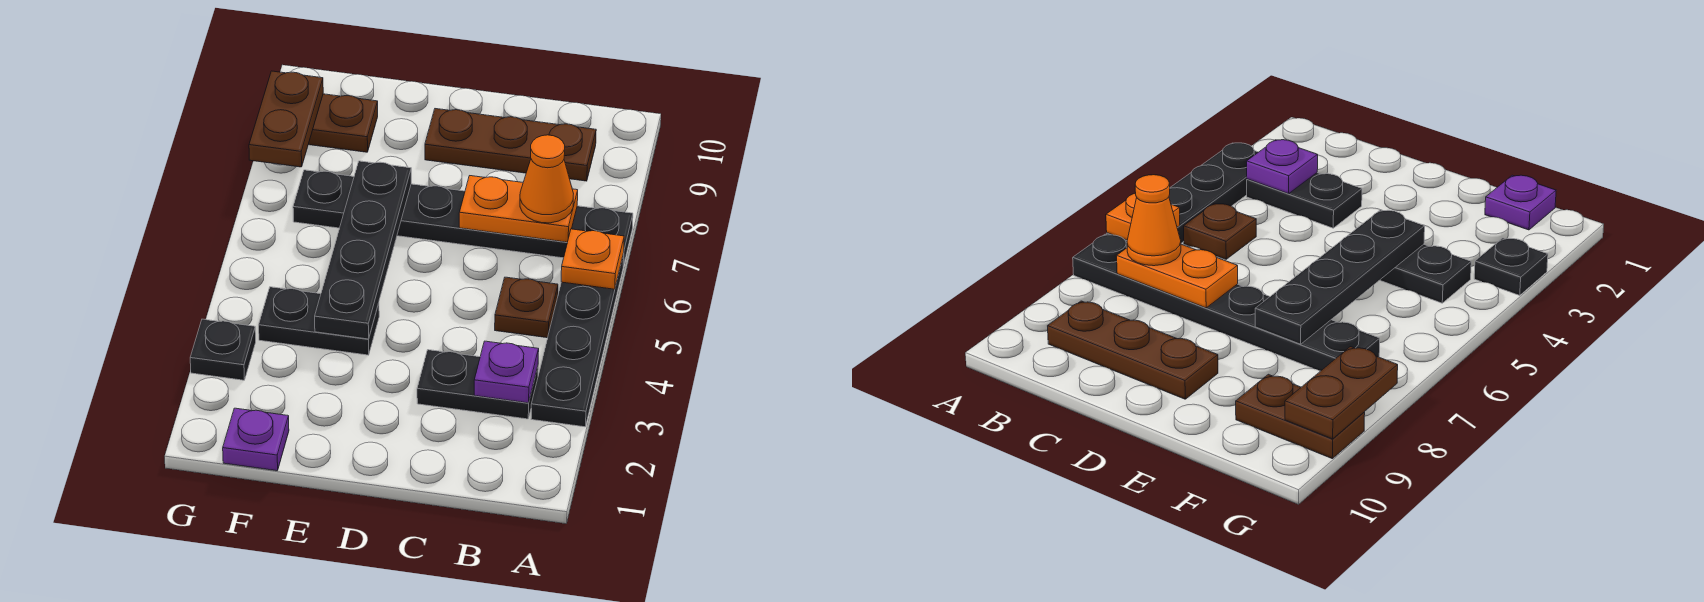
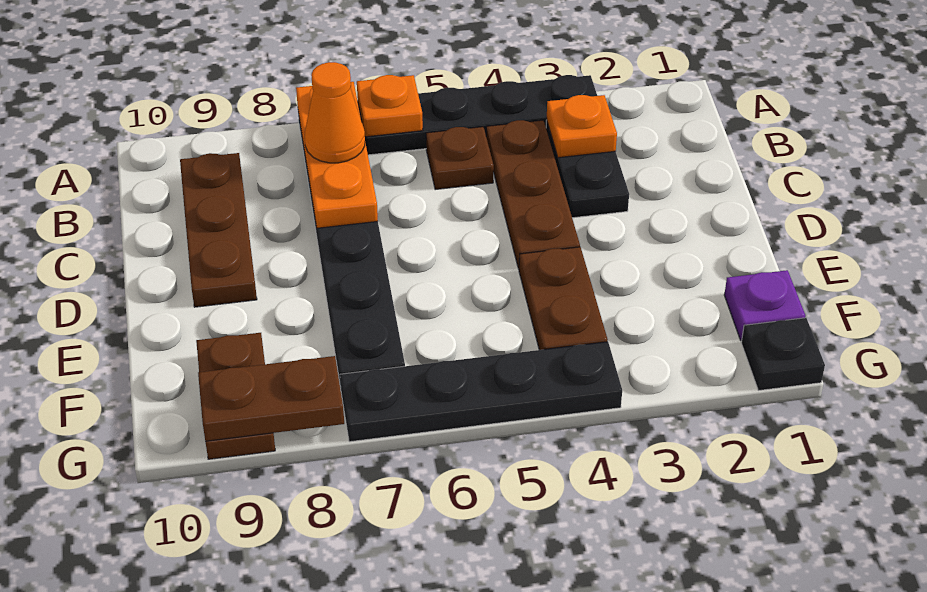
purple 1x1 plate [474,341,539,403] -> orange 1x1 plate [547,95,617,158]
none -> brown 1x3 plate [486,120,580,269]
orange 1x2 plate [459,176,578,242] -> orange 1x3 plate [296,82,378,228]
black 1x2 plate [259,287,379,355] -> brown 1x2 plate [519,247,608,350]
black 1x4 plate [315,161,411,339] -> black 1x4 plate moved to [340,342,622,442]
black 1x1 plate [190,319,256,380] -> black 1x1 plate moved to [741,318,825,391]

